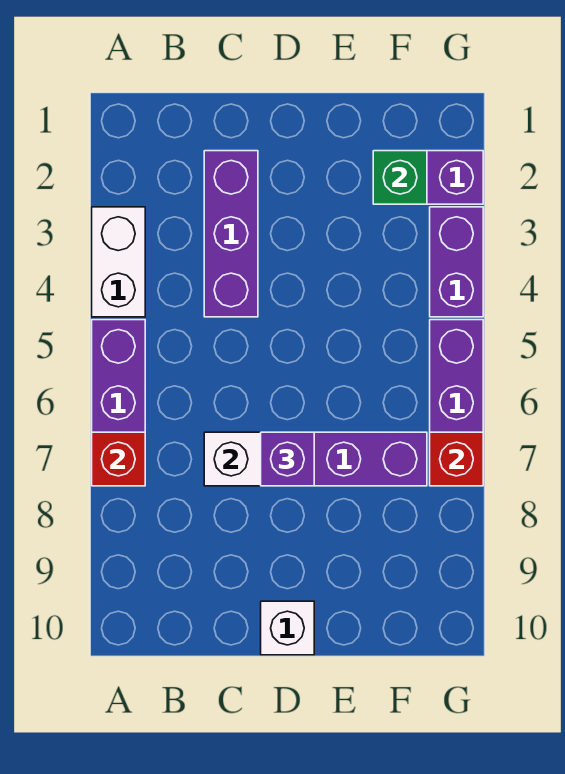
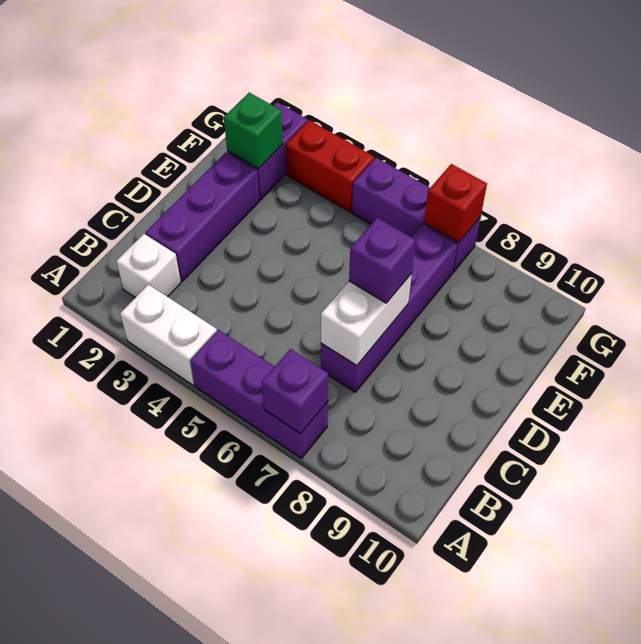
red 1x1 brick [92,432,145,486] -> purple 1x1 brick [262,349,328,434]
purple 1x3 brick [204,151,258,317] -> purple 1x3 brick turned to [145,152,259,281]
white 1x1 brick [261,601,314,655] -> white 1x1 brick moved to [116,234,181,298]
purple 1x2 brick [430,207,483,317] -> red 1x2 brick [286,120,374,212]

